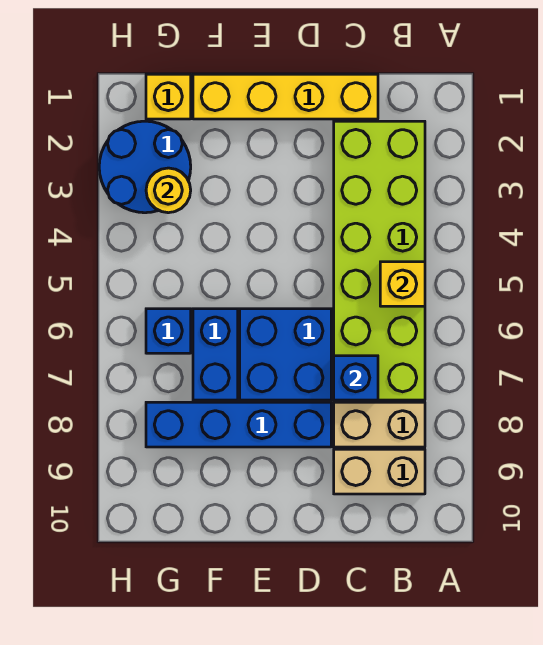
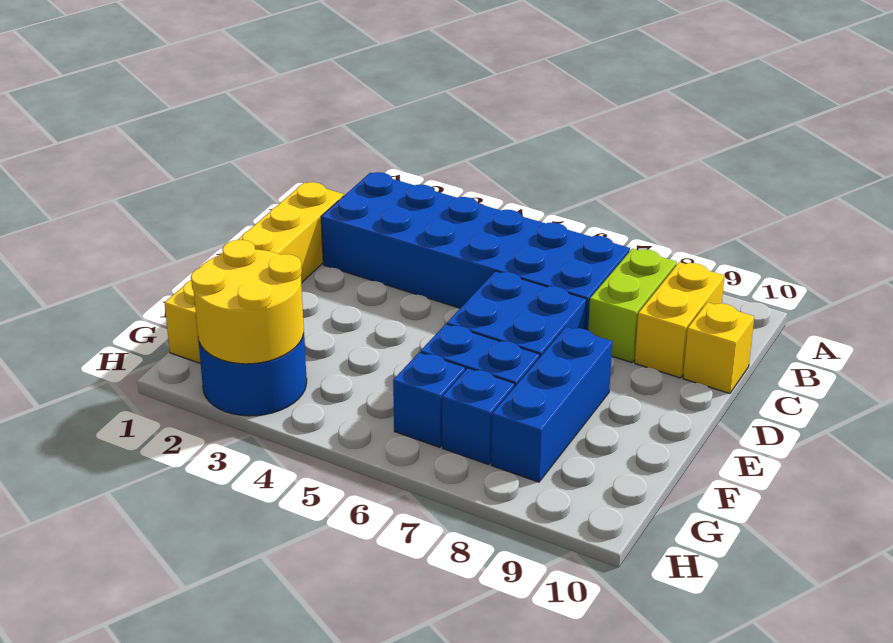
lime 2x6 brick [334,121,425,400] -> blue 2x6 brick [321,172,630,330]
yellow 1x1 brick [380,262,425,306] -> yellow 1x1 brick moved to [683,302,754,394]
tan 1x2 brick [334,402,425,447] -> lime 1x2 brick [588,249,677,363]
tan 1x2 brick [334,449,425,494] -> yellow 1x2 brick [635,262,725,378]
blue 1x1 brick [334,356,378,400] -> blue 1x1 brick moved to [442,368,515,465]
blue 1x4 brick [146,402,331,447] -> blue 1x3 brick [491,327,612,482]
yellow 1x1 round brick [146,168,191,213] -> yellow 2x2 round brick [191,240,304,364]

